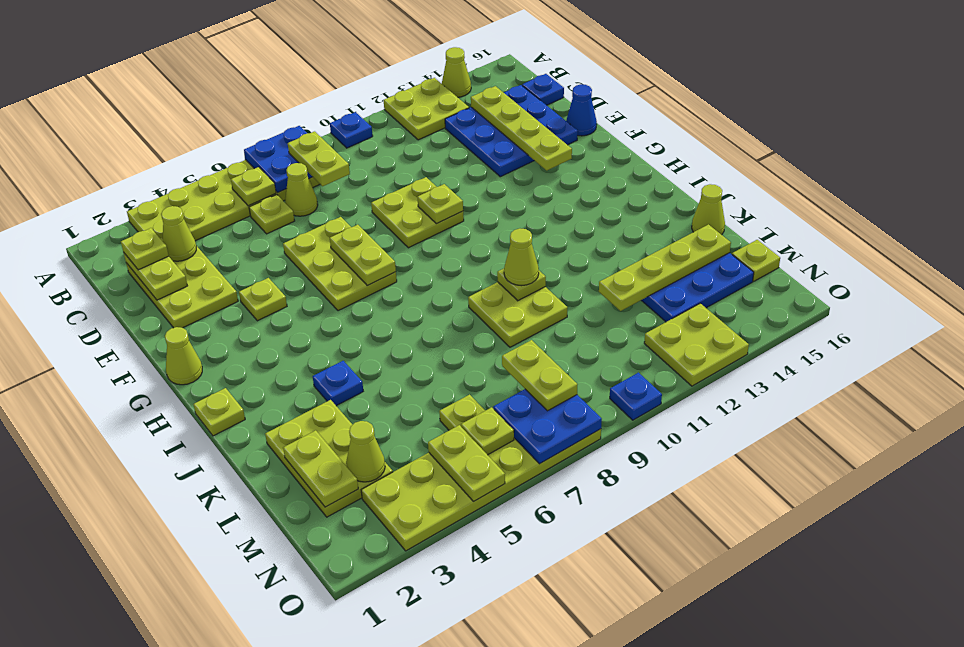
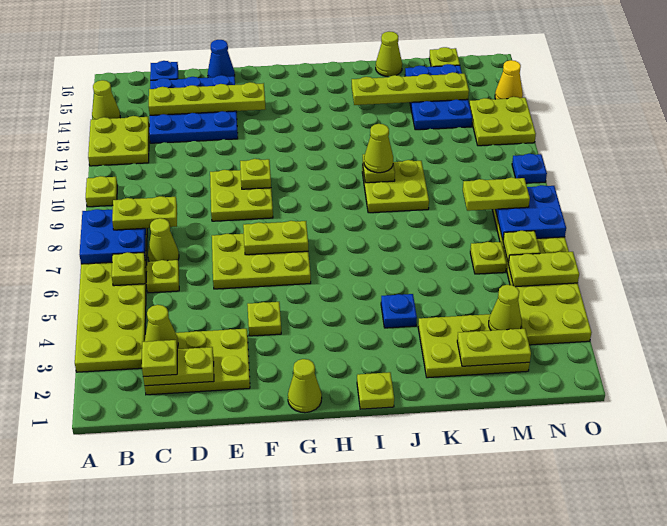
blue 1x1 plate [330,112,373,148] -> lime 1x1 plate [86,176,118,207]
lime 1x4 plate [599,224,731,311] -> lime 1x4 plate turned to [352,72,469,105]
none -> yellow 1x1 cone [495,60,523,99]

